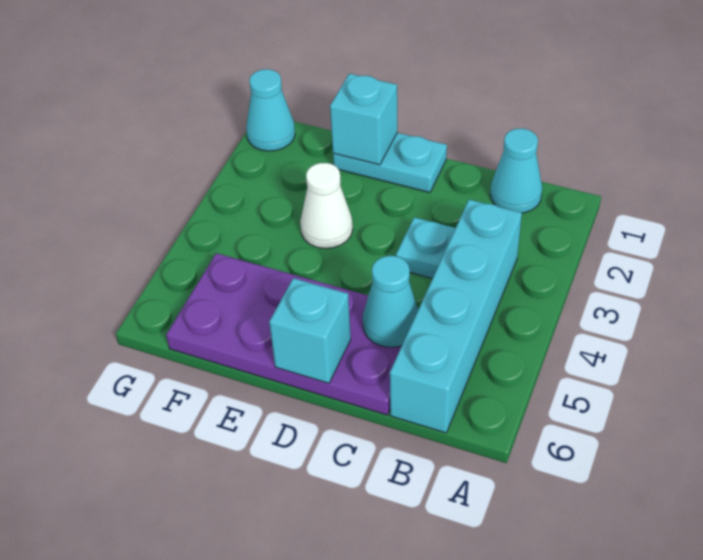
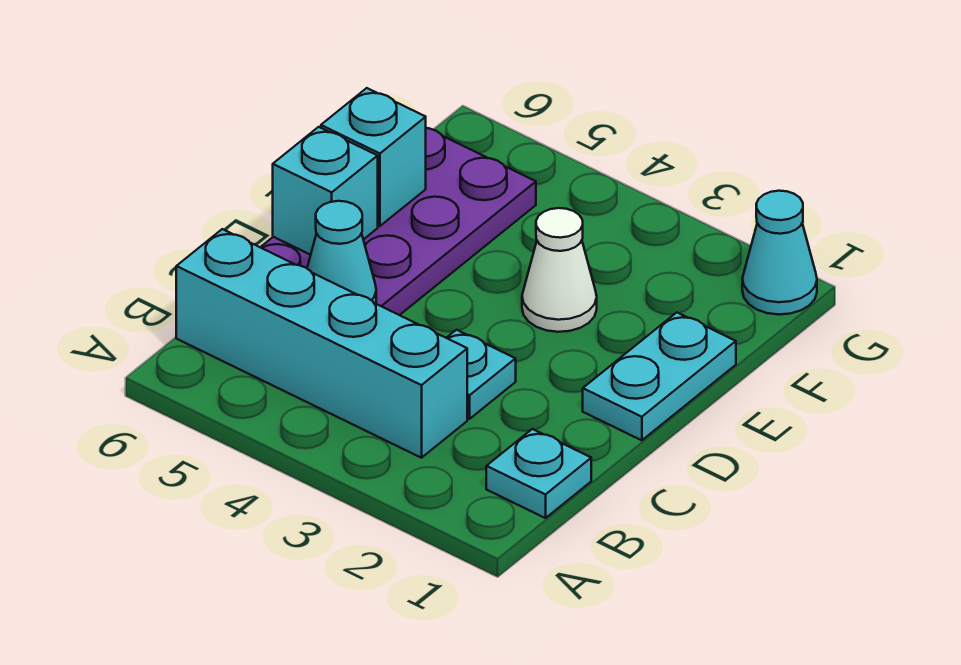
cyan 1x1 cone [490,129,542,213] -> cyan 1x1 plate [486,429,591,518]
cyan 1x1 brick [330,74,397,165] -> cyan 1x1 brick moved to [321,88,426,226]

